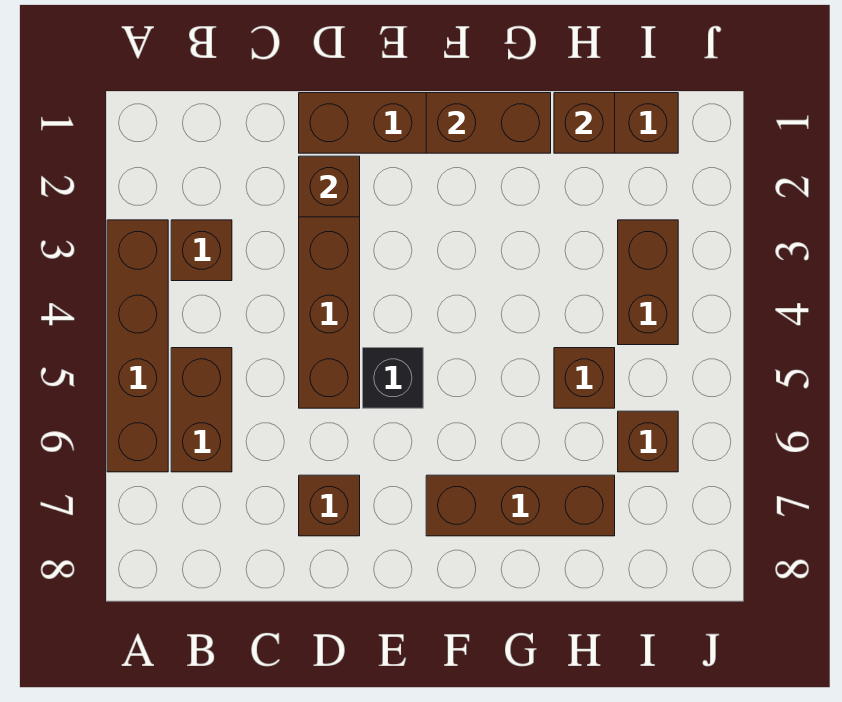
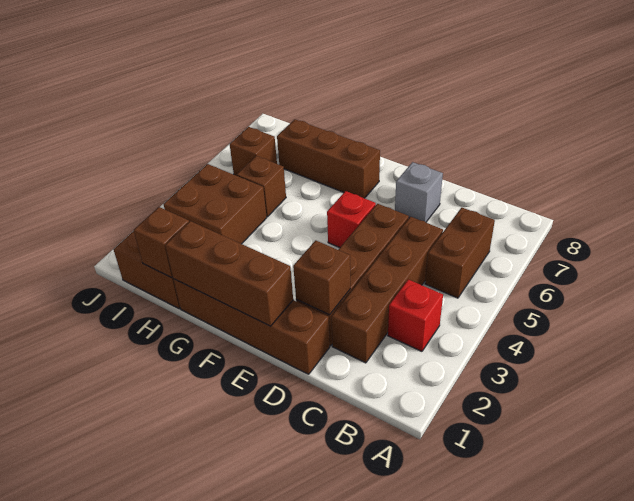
brown 1x4 brick [107,220,168,472] -> brown 1x4 brick moved to [331,217,443,363]
brown 1x1 brick [171,220,232,281] -> red 1x1 brick [388,280,443,351]
brown 1x1 brick [299,475,360,536] -> grey 1x1 brick [395,162,443,222]
black 1x1 brick [363,348,423,408] -> red 1x1 brick [327,191,376,248]
brown 1x2 brick [426,93,551,153] -> brown 1x3 brick [165,221,293,326]
brown 1x2 brick [618,220,678,345] -> brown 2x2 brick [164,164,267,244]

